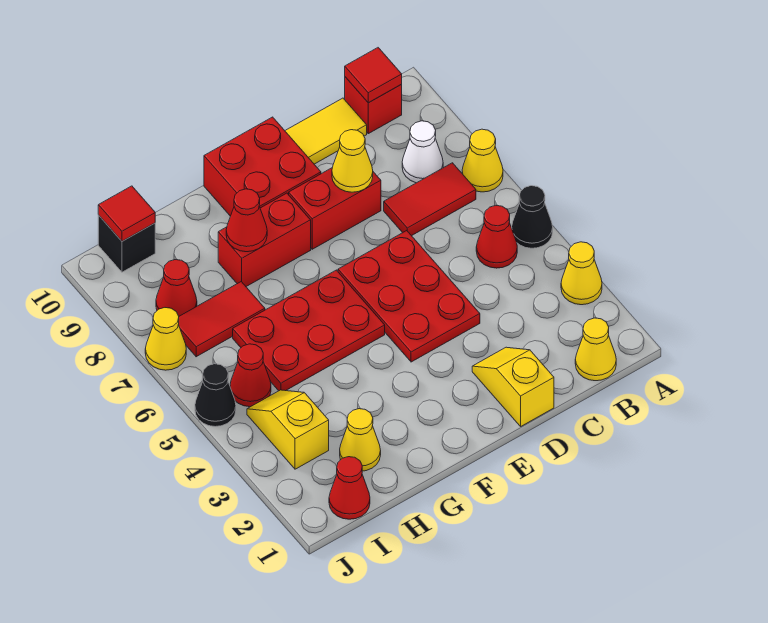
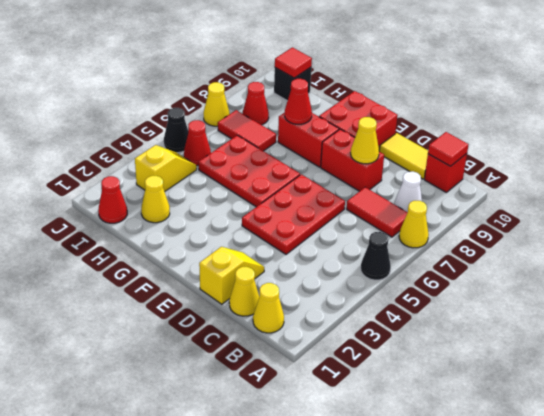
yellow 1x1 cone [561,242,602,305] -> yellow 1x1 cone moved to [229,267,259,316]
red 1x1 cone [476,205,517,268] -> none

